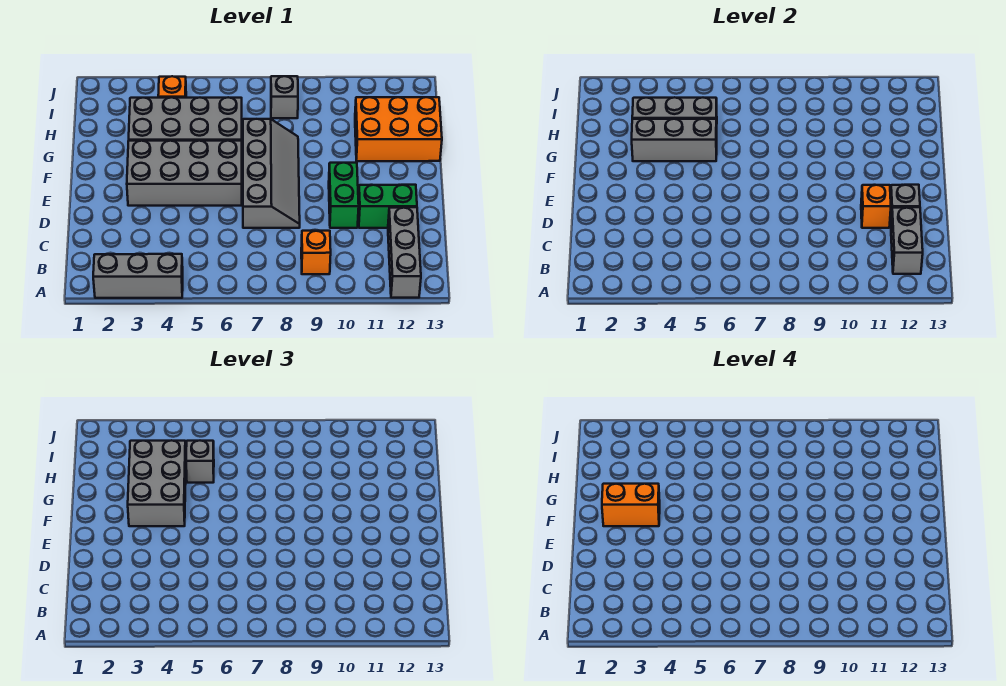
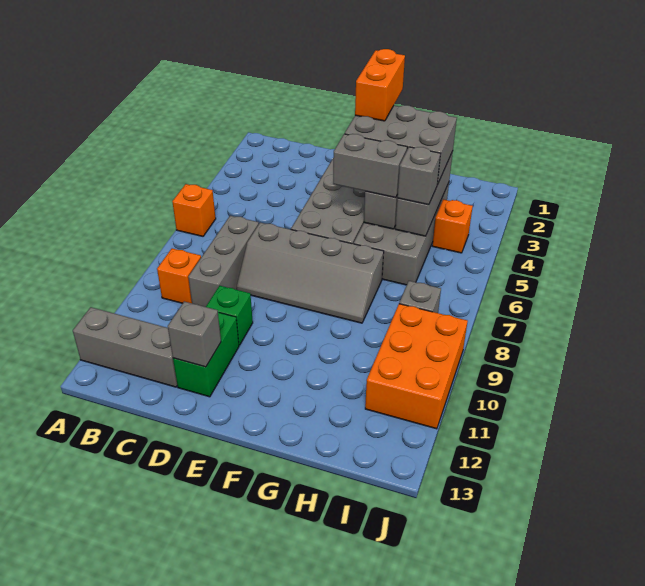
grey 1x3 brick [93,254,183,298] -> grey 1x3 brick moved to [188,216,259,307]
grey 1x2 brick [891,207,923,274] -> grey 1x2 brick moved to [333,134,407,198]
green 1x2 brick [329,163,359,228] -> green 1x1 brick [206,286,253,345]
orange 1x1 brick [861,185,891,228] -> orange 1x1 brick moved to [172,184,216,236]
orange 2x3 brick [355,97,442,161] -> orange 2x3 brick moved to [365,304,468,429]

